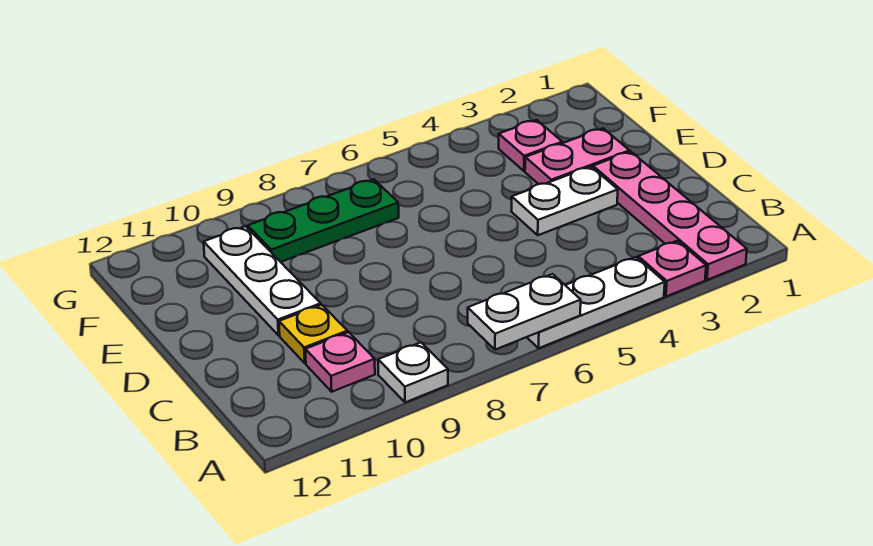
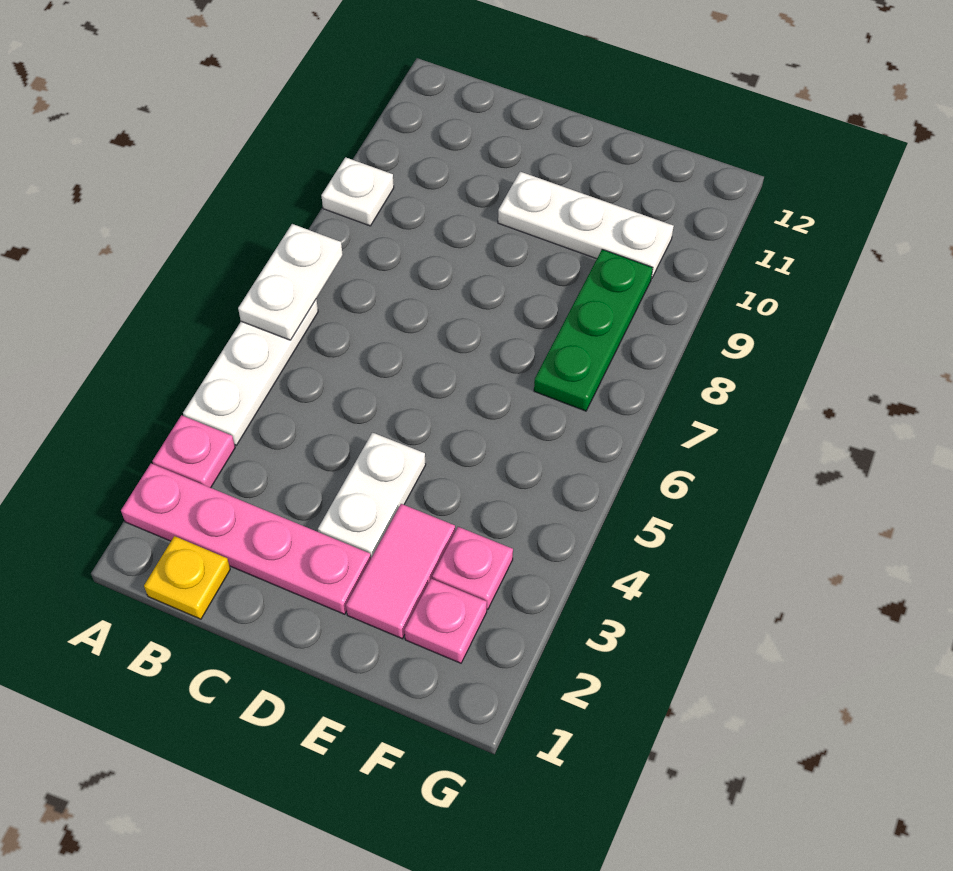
pink 1x1 plate [305,332,375,392] -> pink 1x1 plate moved to [404,579,487,663]
yellow 1x1 plate [279,305,347,363] -> yellow 1x1 plate moved to [144,536,230,619]
pink 1x2 plate [525,128,630,184] -> pink 1x2 tile [346,504,455,639]

